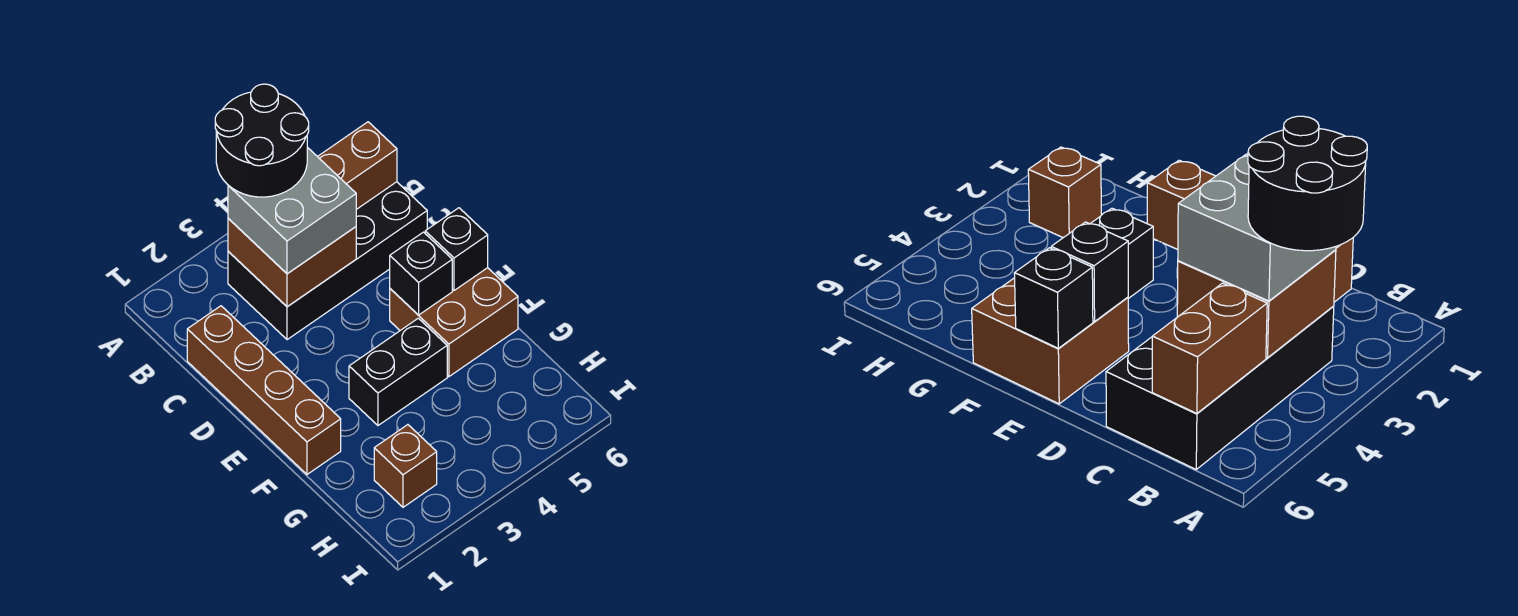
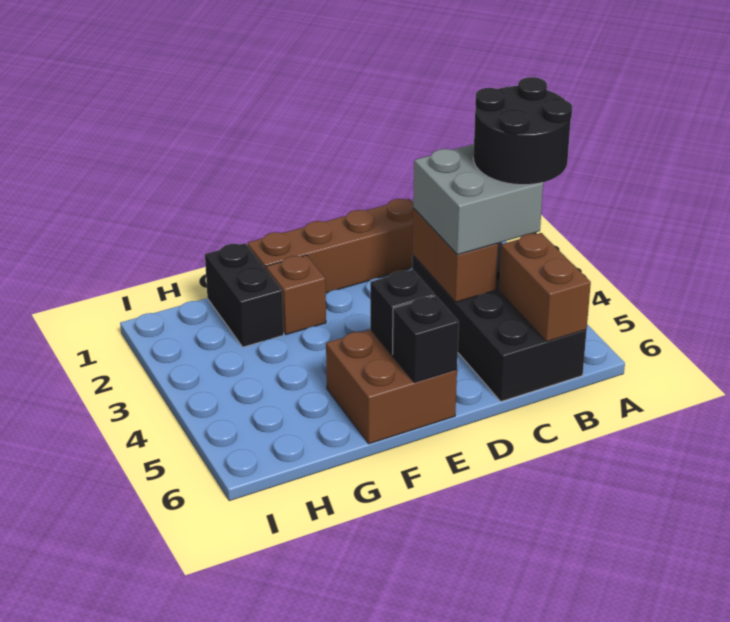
brown 2x2 brick [228,218,356,307] -> brown 1x2 brick [413,208,498,302]
black 1x2 brick [349,318,447,425] -> black 1x2 brick moved to [205,243,284,347]
brown 1x1 brick [374,425,437,507] -> brown 1x1 brick moved to [266,255,326,335]

